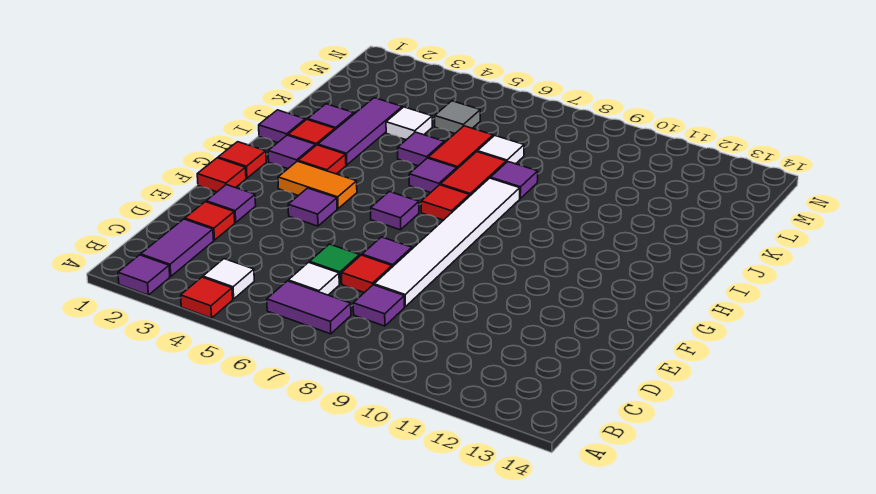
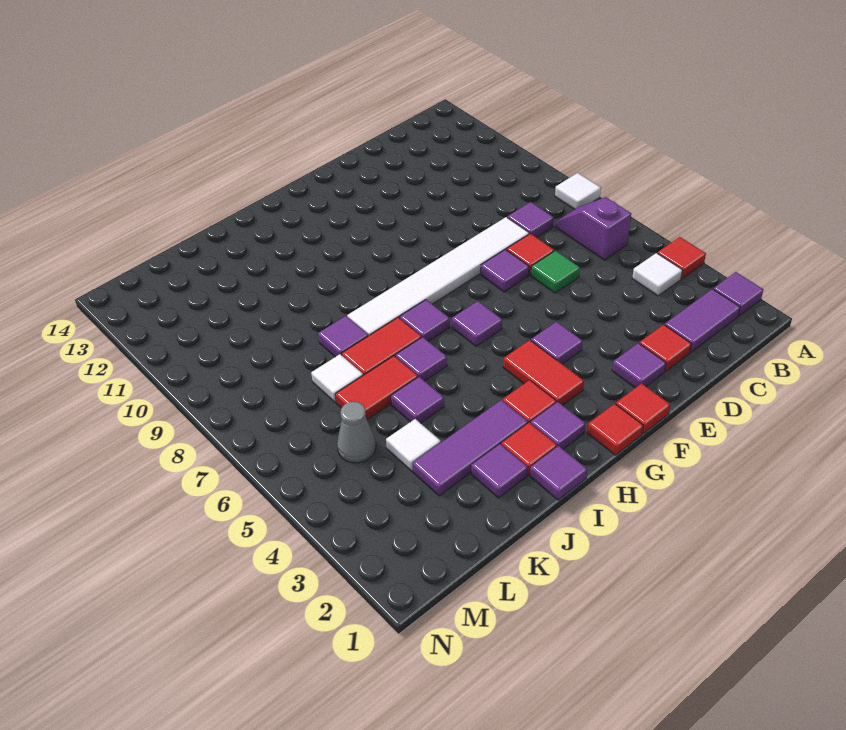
purple 1x2 tile [267,281,351,334] -> purple 1x2 slope [555,197,631,260]
white 1x1 tile [288,262,339,295] -> white 1x1 tile moved to [555,173,601,209]
orange 1x2 tile [278,161,357,209] -> red 1x2 tile [503,340,584,405]
red 1x1 tile [421,185,470,220] -> purple 1x1 tile [400,300,450,342]
grey 1x1 tile [435,101,480,133] -> grey 1x1 cone [337,402,376,463]

